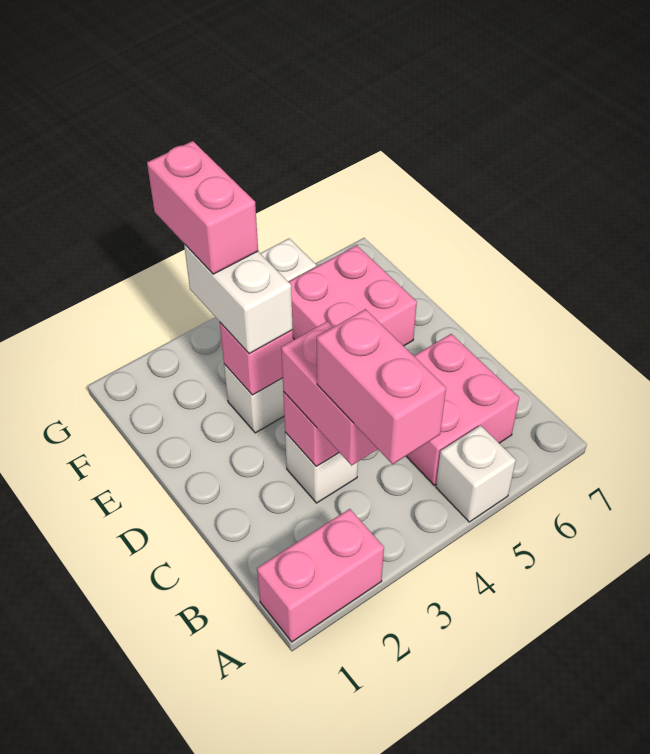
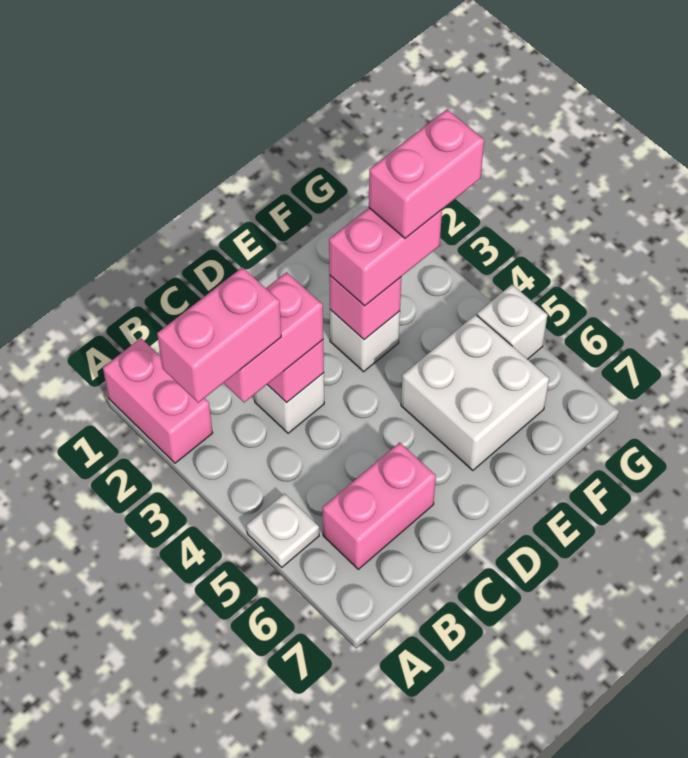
white 1x1 brick [436,425,516,522] -> white 1x1 plate [246,493,319,567]
pink 2x2 brick [406,334,519,485] -> pink 1x2 brick [323,442,436,569]
white 1x2 brick [184,244,293,354] -> pink 1x2 brick [329,208,442,306]
pink 2x2 brick [289,245,417,346] -> white 2x2 brick [401,315,549,471]

